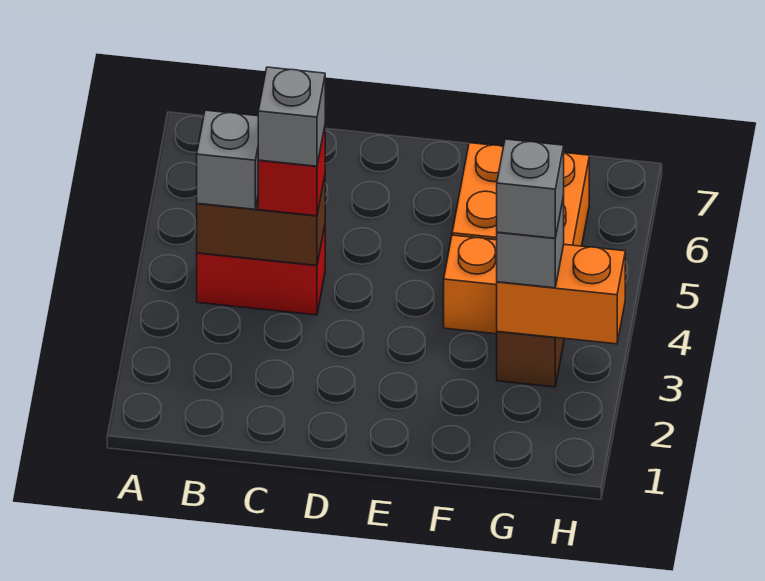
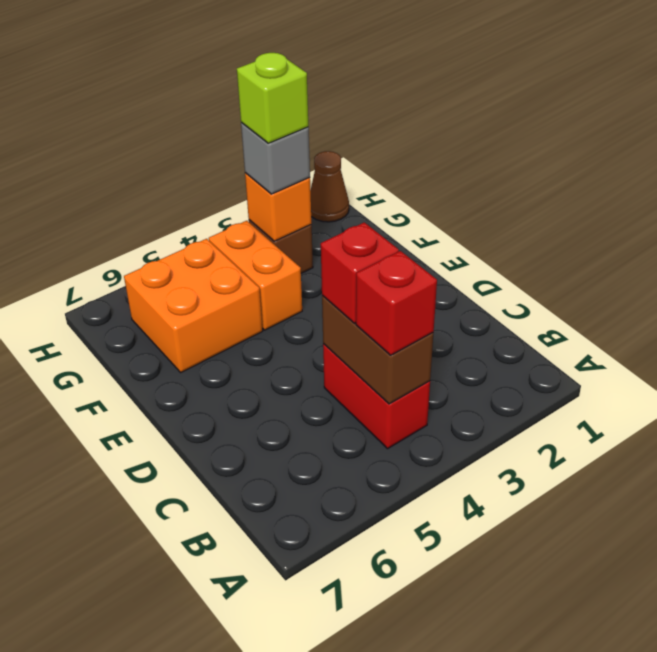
grey 1x1 brick [197,110,259,209] -> red 1x1 brick [356,251,437,355]
grey 1x1 brick [258,67,325,166] -> none
orange 1x2 brick [497,244,625,344] -> orange 1x1 brick [245,173,312,241]
grey 1x1 brick [497,139,564,238] -> lime 1x1 brick [237,53,308,143]
none -> brown 1x1 cone [310,151,349,222]

